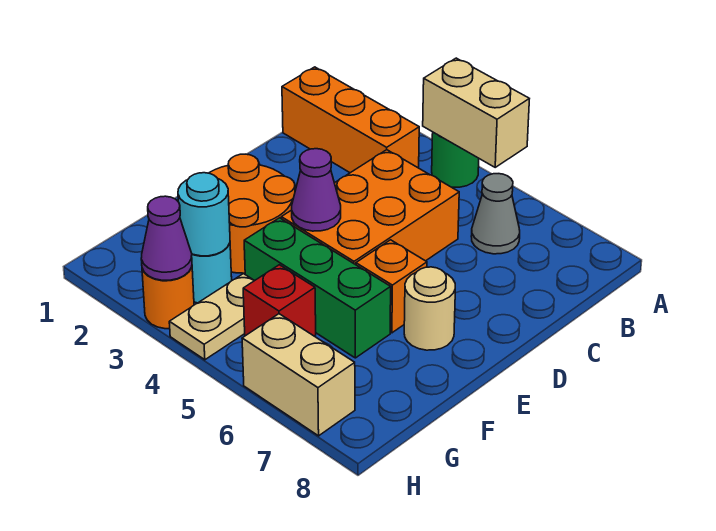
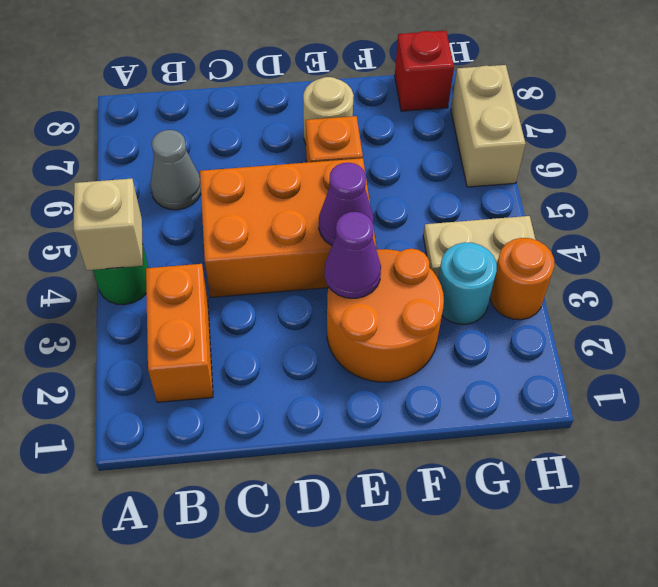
tan 1x2 brick [423,58,529,167] -> tan 1x1 brick [73,179,143,270]
orange 1x3 brick [282,67,419,173] -> orange 1x2 brick [146,264,213,402]
green 1x3 brick [244,218,391,358] -> none
cyan 1x1 round brick [178,173,230,256] -> none
red 1x1 brick [243,265,316,336] -> red 1x1 brick moved to [395,31,454,111]
purple 1x1 cone [141,196,192,280] -> purple 1x1 cone moved to [325,212,381,298]

